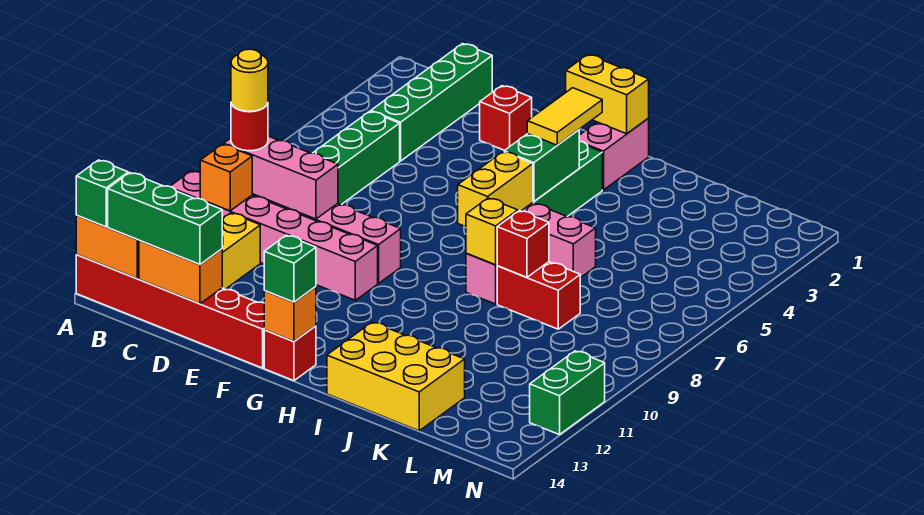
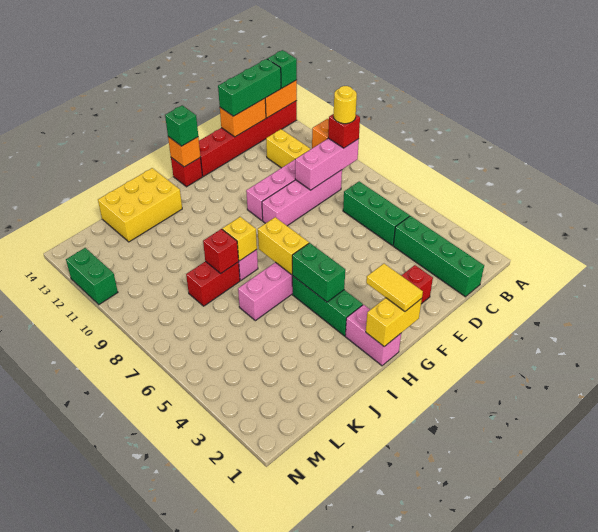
red 1x1 round brick [231,103,268,151] -> red 1x1 brick [328,114,360,148]
yellow 1x2 tile [527,88,602,145] -> yellow 1x2 tile moved to [366,264,423,311]

